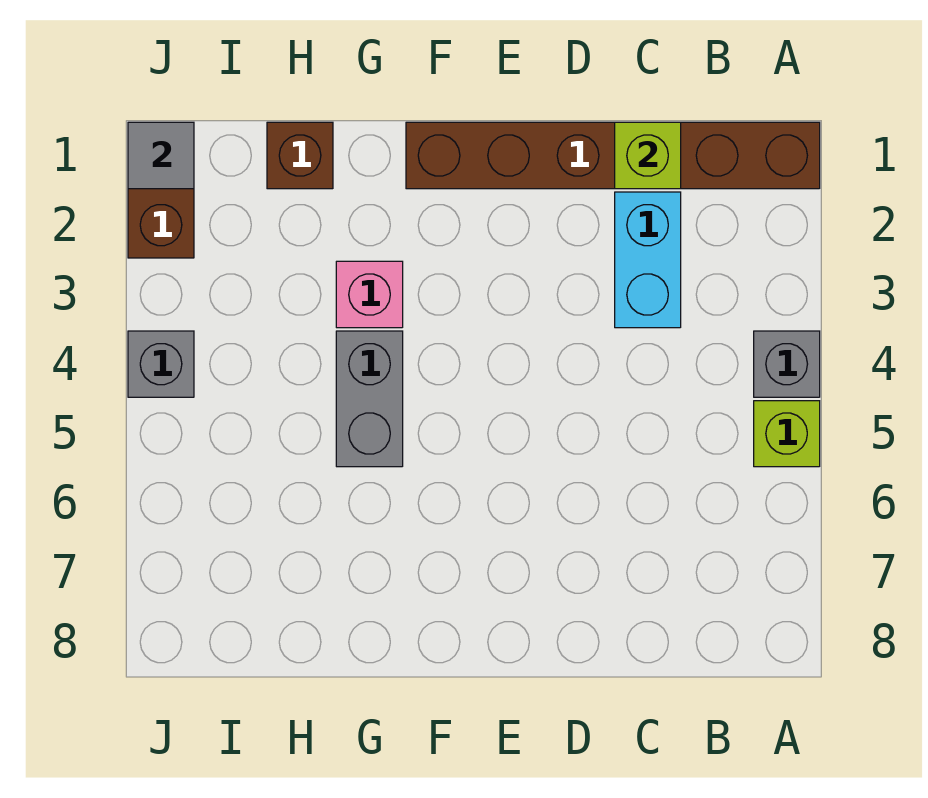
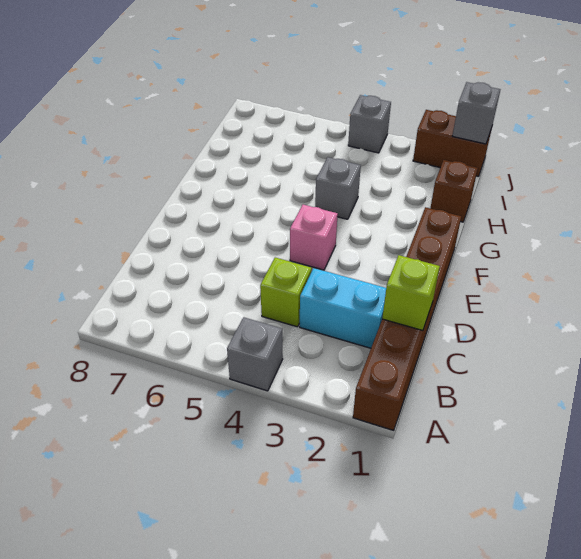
lime 1x1 brick [754,401,820,467] -> lime 1x1 brick moved to [260,258,312,327]
pink 1x1 brick [336,261,403,328] -> pink 1x1 brick moved to [290,205,338,270]
grey 1x2 brick [336,331,403,467] -> grey 1x1 brick [315,157,361,219]
grey 1x1 tile [128,122,194,189] -> grey 1x1 brick [452,82,500,144]

